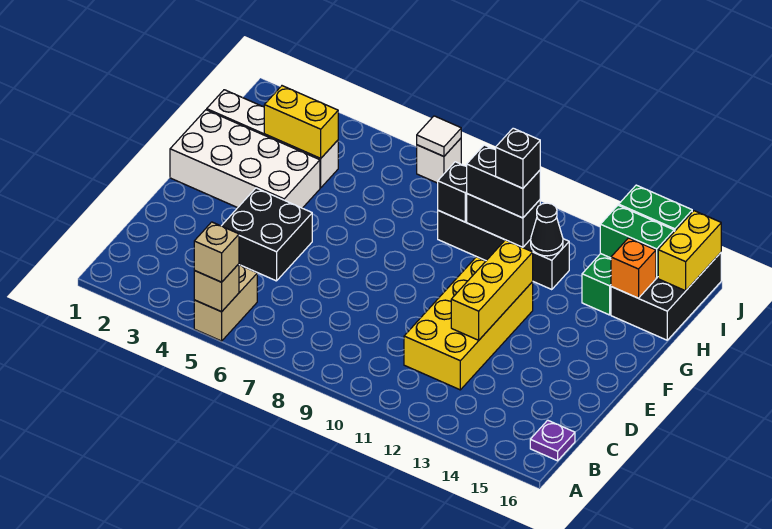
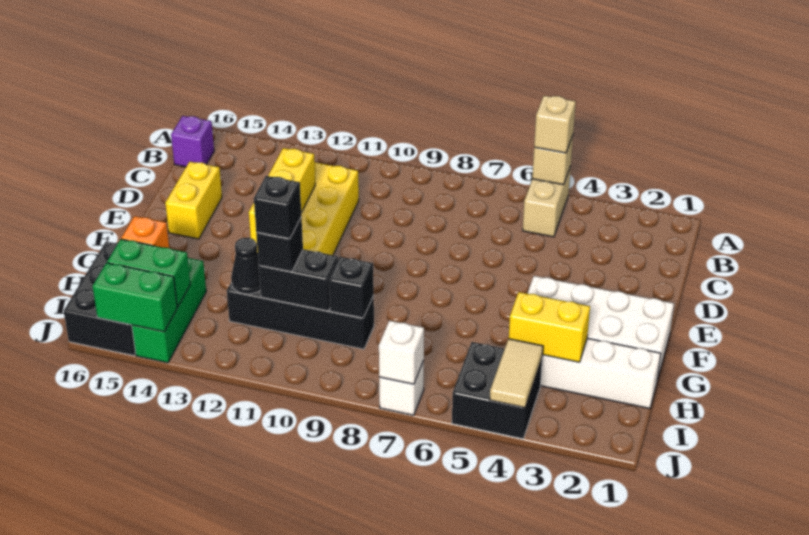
purple 1x1 plate [530,420,575,461] -> purple 1x1 brick [171,116,214,167]
black 2x2 brick [222,188,312,281] -> black 2x2 brick moved to [452,342,542,439]
black 1x2 brick [467,145,540,218] -> black 1x1 brick [256,217,303,272]
none -> tan 1x2 tile [490,339,543,408]
yellow 1x2 brick [658,211,721,291] -> yellow 1x2 brick moved to [165,162,222,239]
white 1x1 tile [417,116,461,156] -> white 1x1 brick [379,321,424,384]

